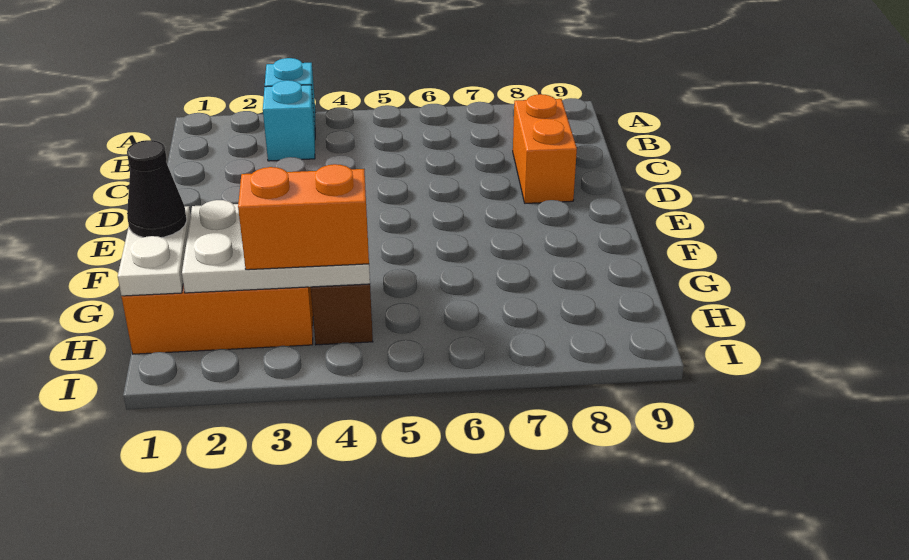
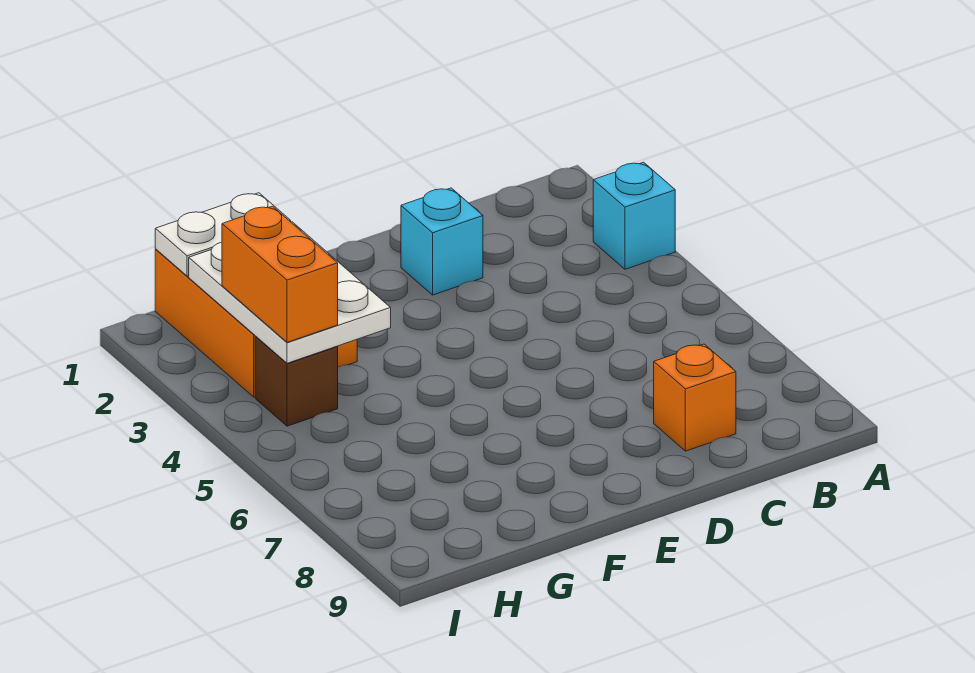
cyan 1x1 brick [263,80,315,161] -> cyan 1x1 brick moved to [401,188,483,295]
orange 1x2 brick [513,94,577,203] -> orange 1x1 brick [654,344,736,451]
black 1x1 cone [127,140,187,237] -> none

